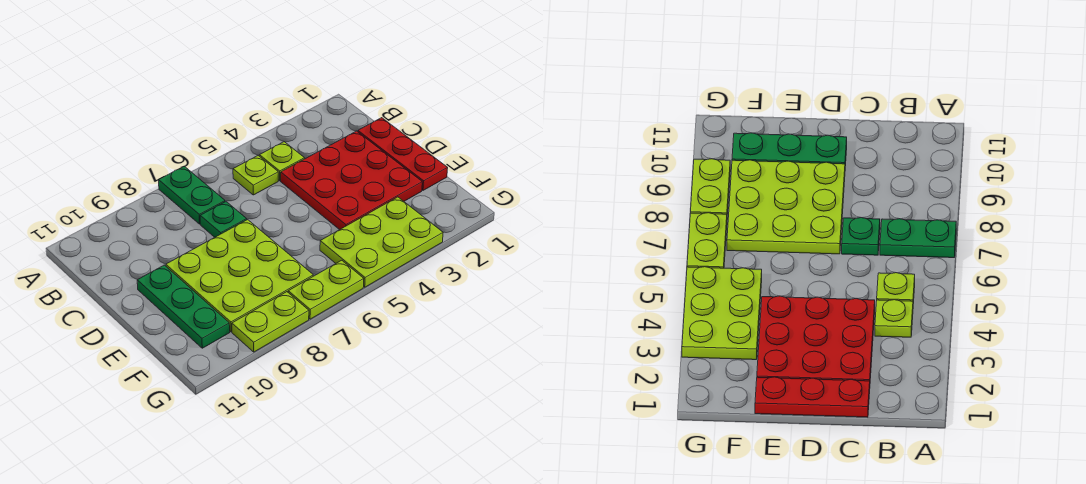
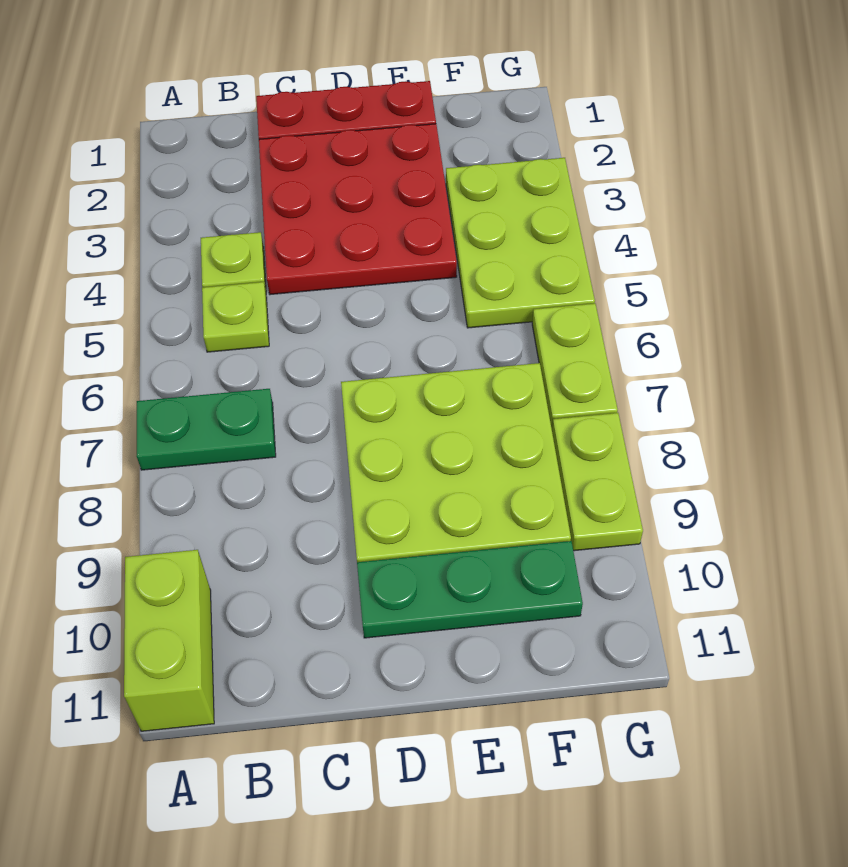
none -> lime 1x2 brick [124,550,214,731]
green 1x1 plate [200,202,247,237] -> none

